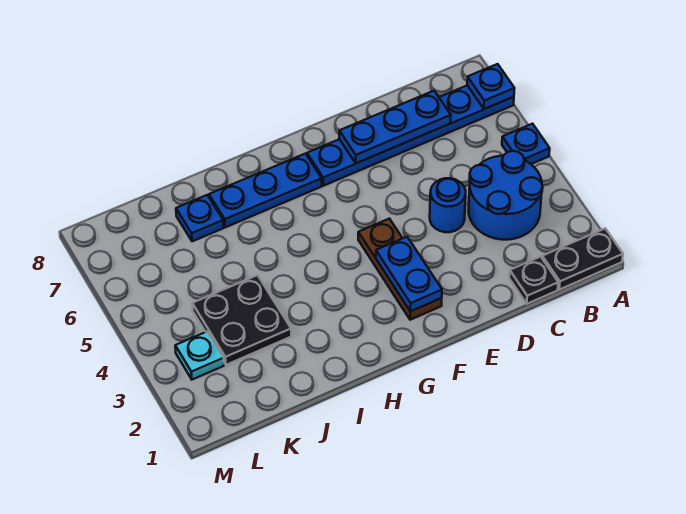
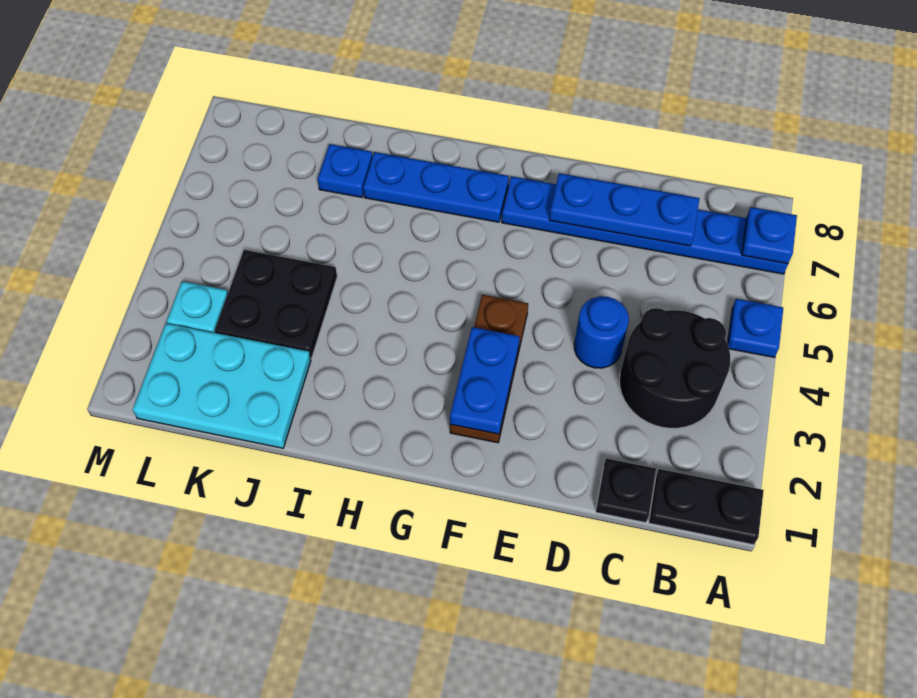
blue 2x2 round brick [469,151,543,240] -> black 2x2 round brick [619,308,731,428]
none -> cyan 2x3 plate [133,323,311,448]

